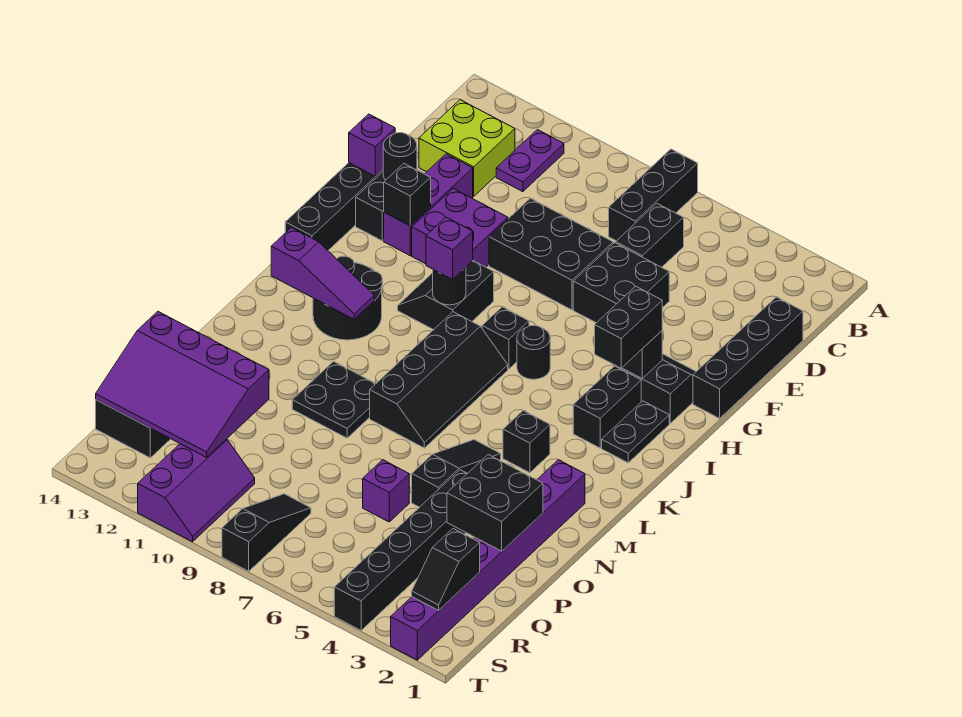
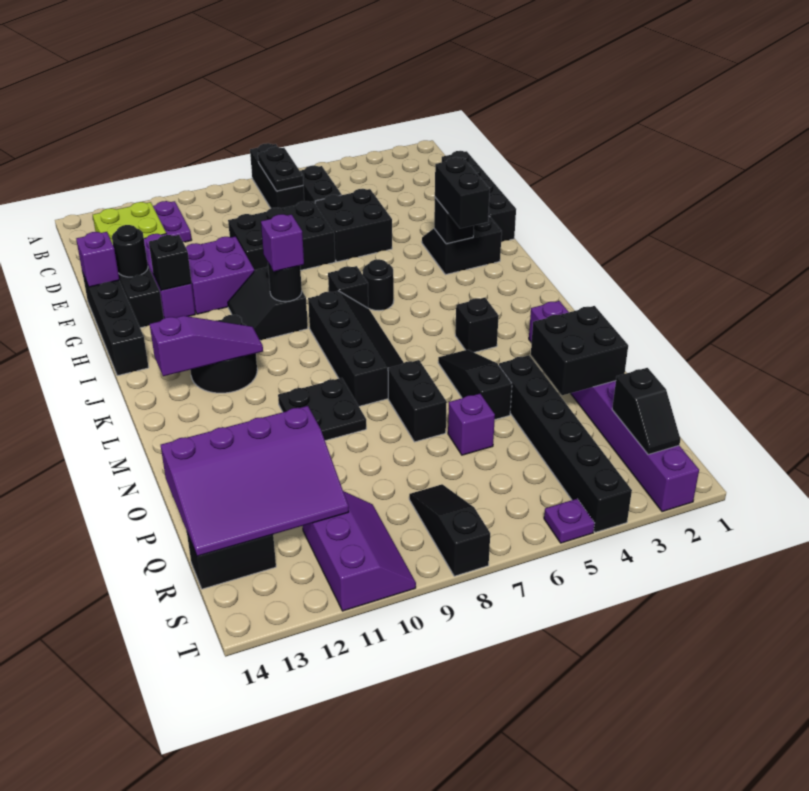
black 1x2 plate [602,401,669,463] -> black 1x2 plate moved to [258,147,303,191]
black 1x2 brick [573,366,641,448] -> black 1x2 brick moved to [388,360,447,442]
none -> purple 1x1 plate [544,499,595,543]

